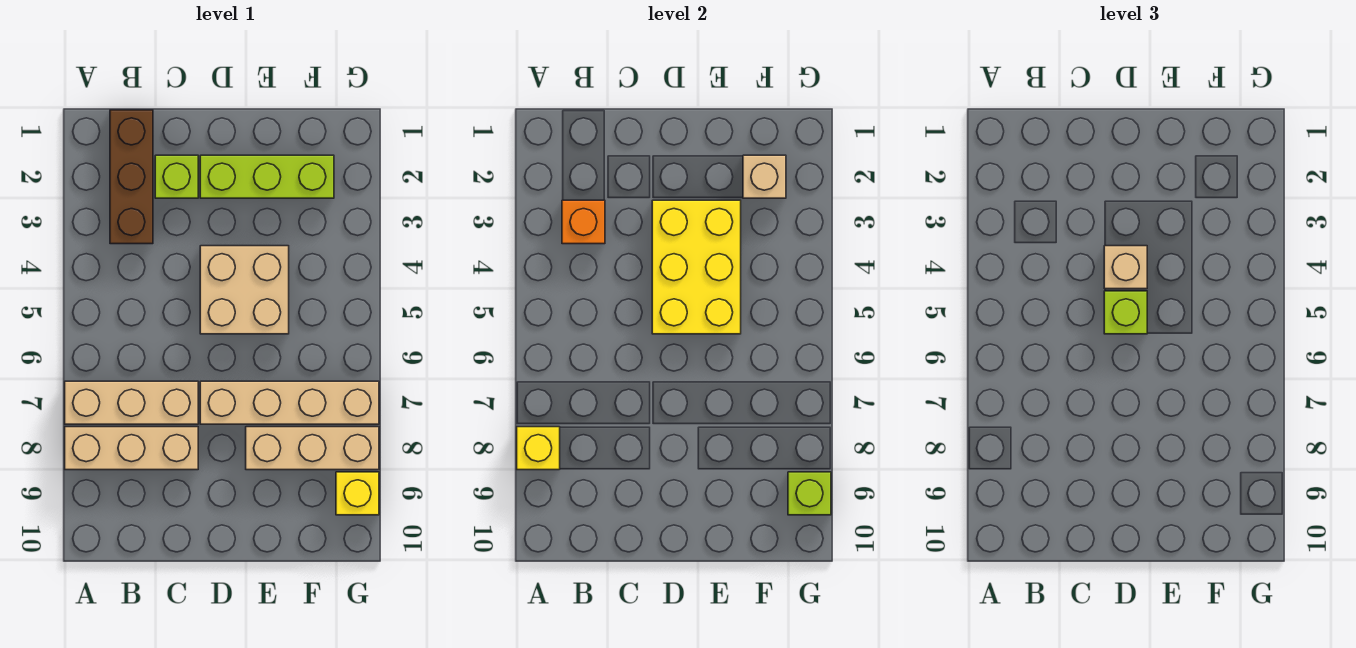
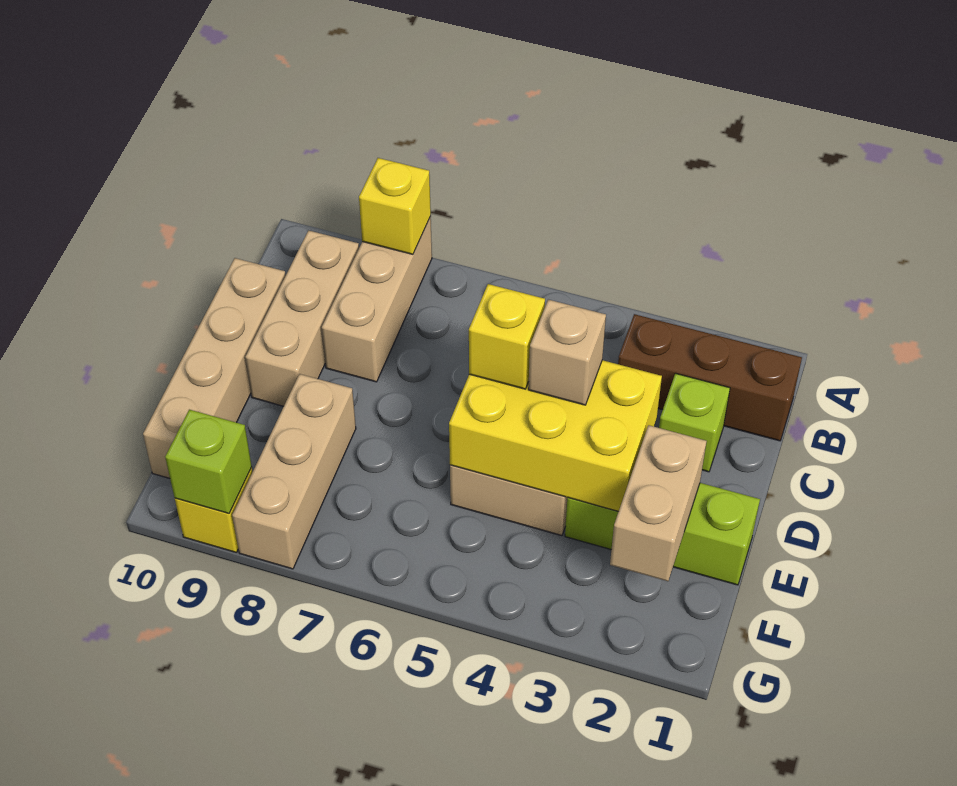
tan 1x3 brick [65,381,198,424] -> tan 1x3 brick moved to [245,230,359,406]
orange 1x1 brick [562,200,605,244] -> none
lime 1x3 brick [200,155,334,198] -> lime 1x3 brick turned to [565,483,760,585]
lime 1x1 brick [1104,291,1147,334] -> yellow 1x1 brick [469,284,545,389]
tan 1x4 brick [200,381,379,424] -> tan 1x4 brick moved to [143,258,286,478]
tan 1x1 brick [743,155,786,198] -> tan 1x2 brick [610,425,707,581]

